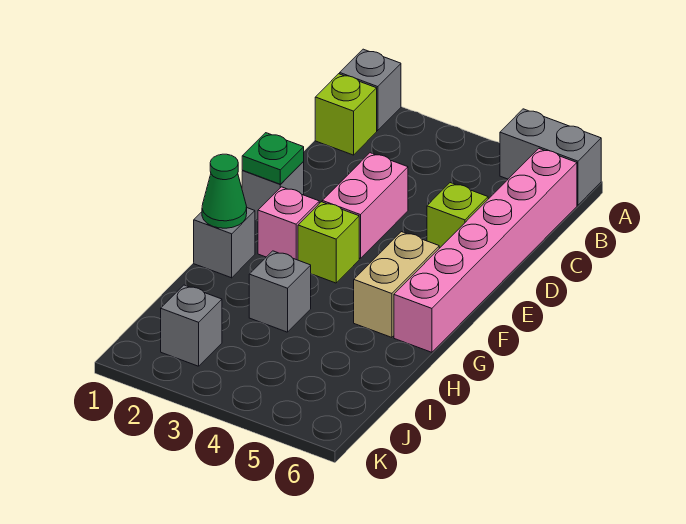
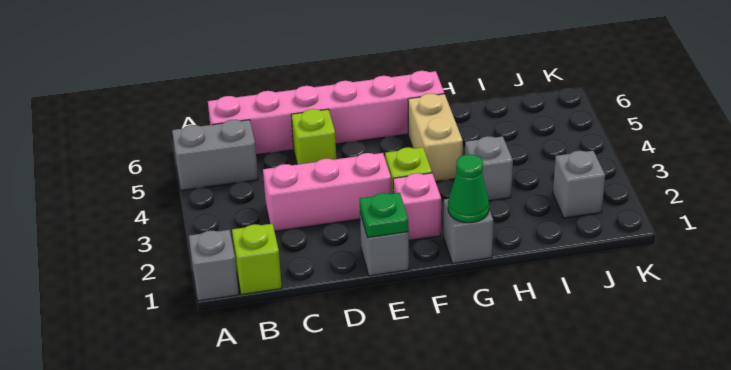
grey 1x2 brick [500,109,601,205] -> grey 1x2 brick turned to [172,120,258,190]
pink 1x2 brick [322,153,408,259] -> pink 1x3 brick [263,153,391,231]
tan 1x2 brick [354,232,439,337] -> tan 1x2 brick turned to [408,94,463,181]

